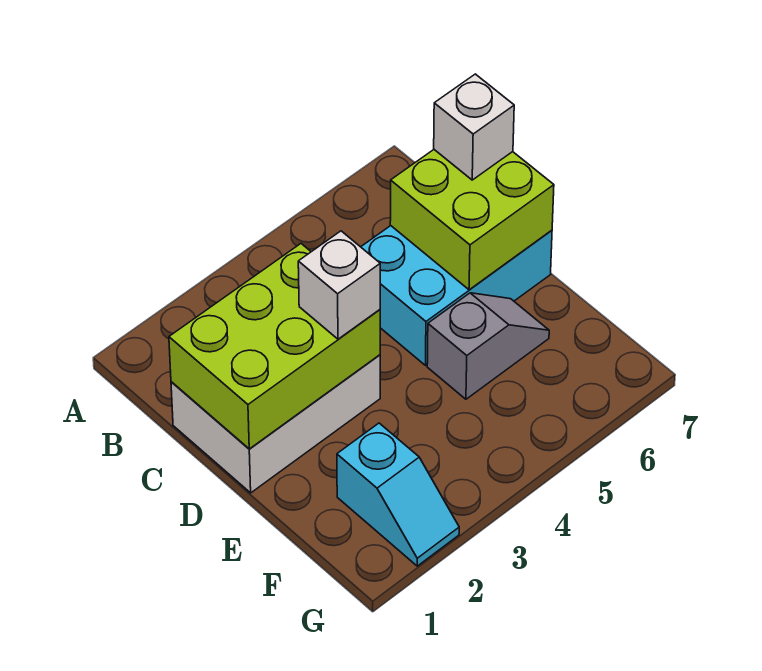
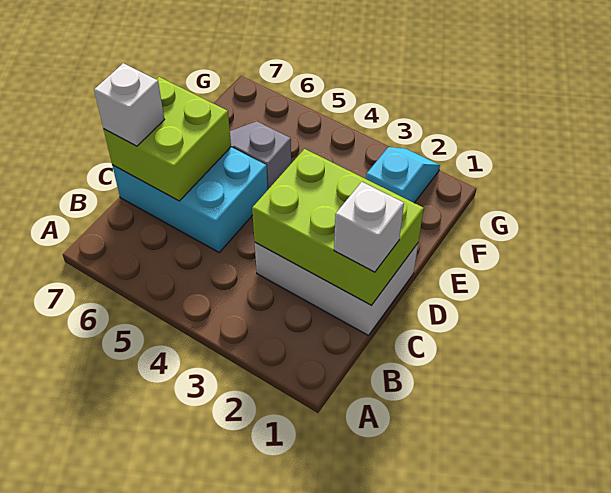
white 1x1 brick [298,231,380,339] -> white 1x1 brick moved to [334,182,404,272]

